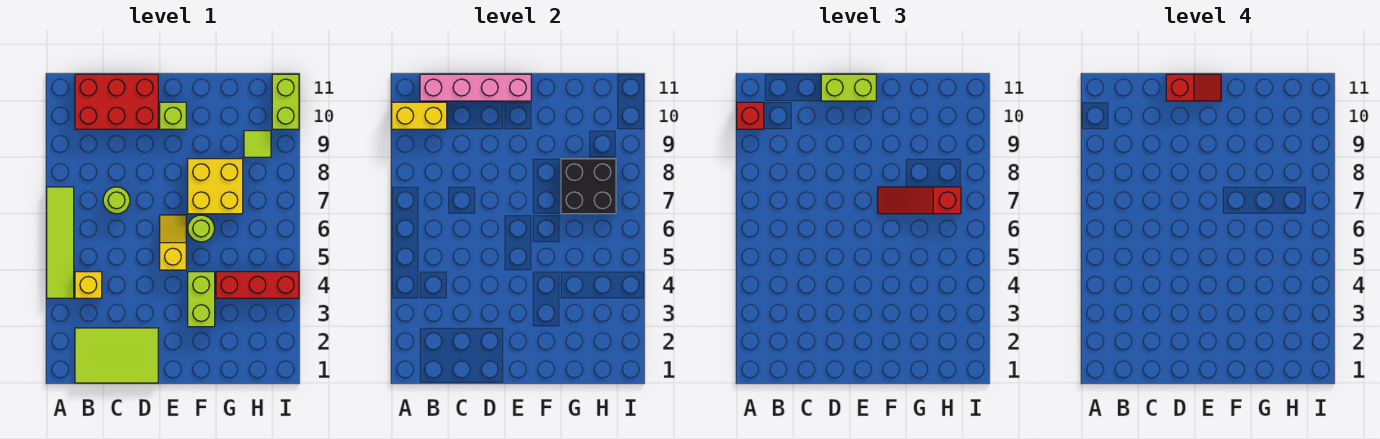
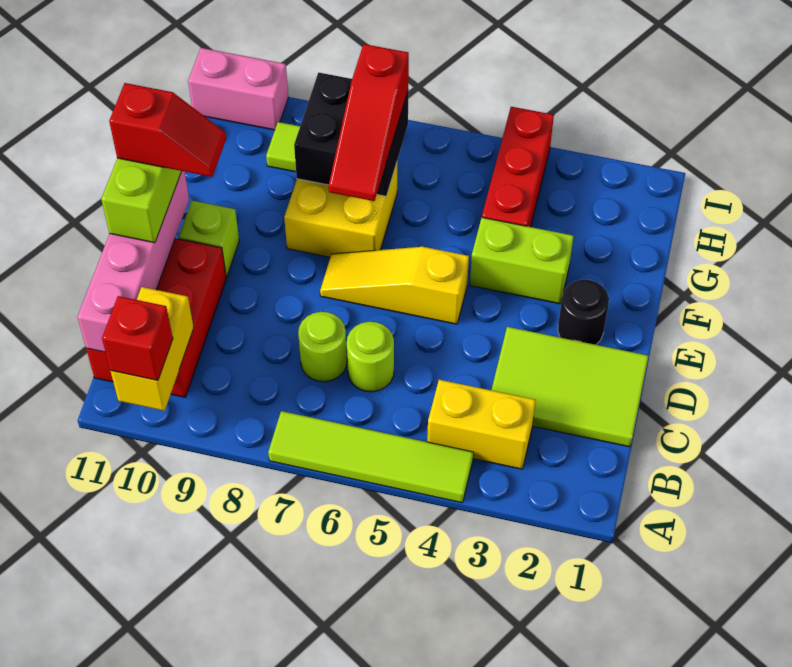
lime 2x3 tile [75,328,158,383] -> lime 2x3 tile turned to [492,327,649,447]
yellow 1x1 brick [75,272,102,298] -> yellow 1x2 brick [427,380,536,469]
red 1x2 slope [1166,74,1221,101] -> red 1x2 slope turned to [109,83,226,177]
none -> black 1x1 round brick [558,280,609,345]
yellow 1x2 slope [160,215,186,270] -> yellow 1x3 slope [320,247,469,324]
lime 1x1 round brick [188,215,215,242] -> lime 1x1 round brick moved to [347,322,394,392]
lime 1x2 brick [272,74,299,129] -> pink 1x2 brick [188,48,288,130]

